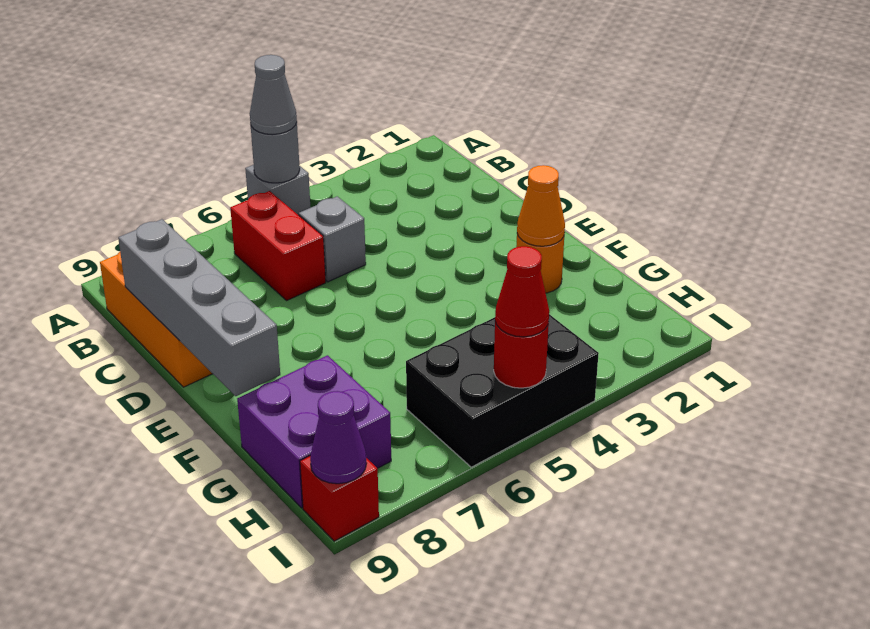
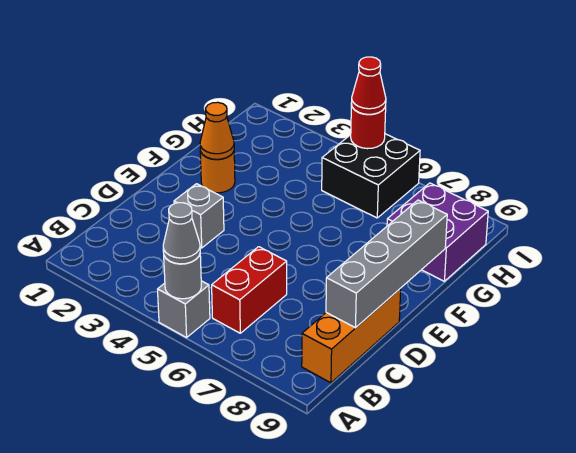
grey 1x1 brick [299,196,366,282] -> grey 1x1 brick moved to [174,184,224,248]
black 2x3 brick [406,314,599,467] -> black 2x2 brick [322,134,420,218]
red 1x1 brick [300,456,379,541] -> none
purple 1x1 cone [310,391,367,484] -> none

